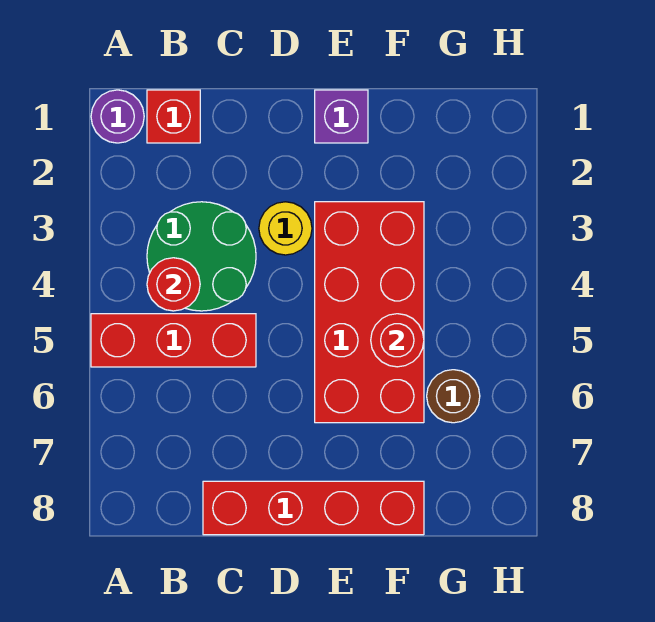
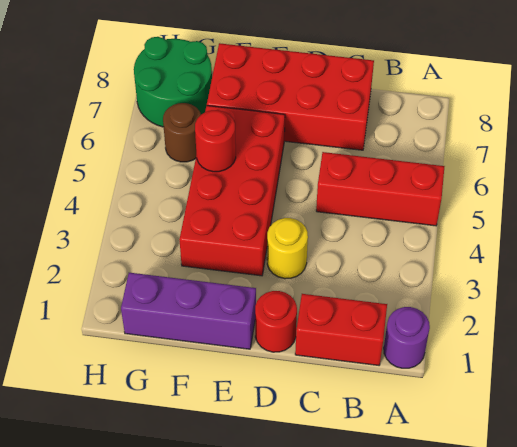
red 1x1 brick [147,90,200,143] -> red 1x2 brick [295,294,387,365]
green 2x2 round brick [147,202,256,311] -> green 2x2 round brick moved to [134,37,212,127]
red 1x1 round brick [147,258,200,311] -> red 1x1 round brick moved to [255,291,297,352]
red 1x4 brick [203,481,424,535] -> red 2x4 brick [207,43,374,150]
purple 1x1 brick [315,90,368,143] -> purple 1x3 brick [121,273,256,349]

